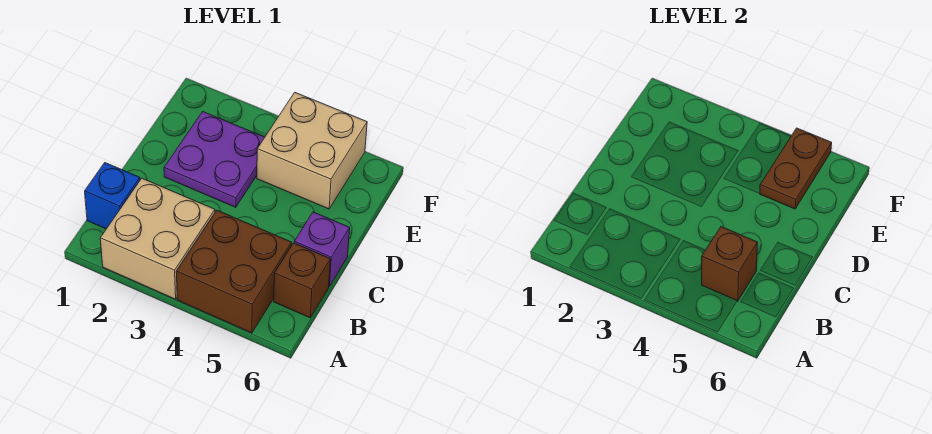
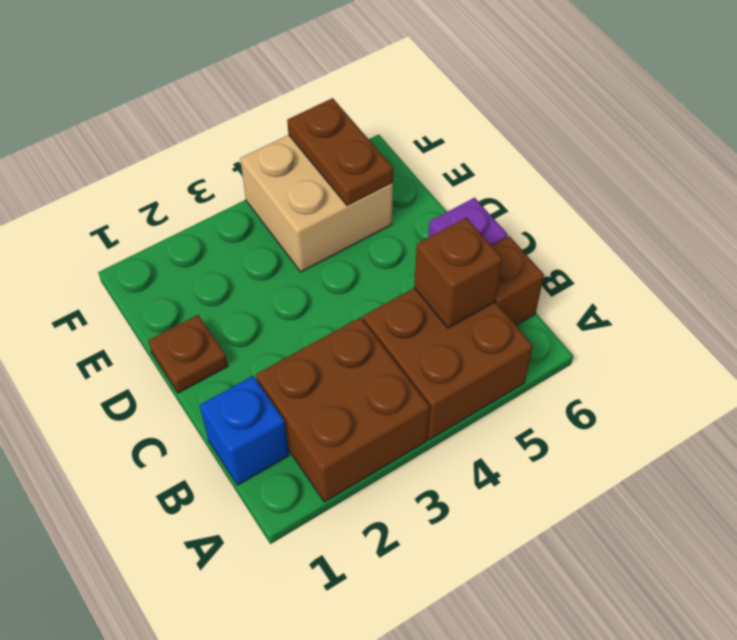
tan 2x2 brick [100,178,215,299] -> brown 2x2 brick [256,317,430,502]
none -> brown 1x1 plate [148,315,228,393]
purple 2x2 plate [164,112,265,207] -> none

